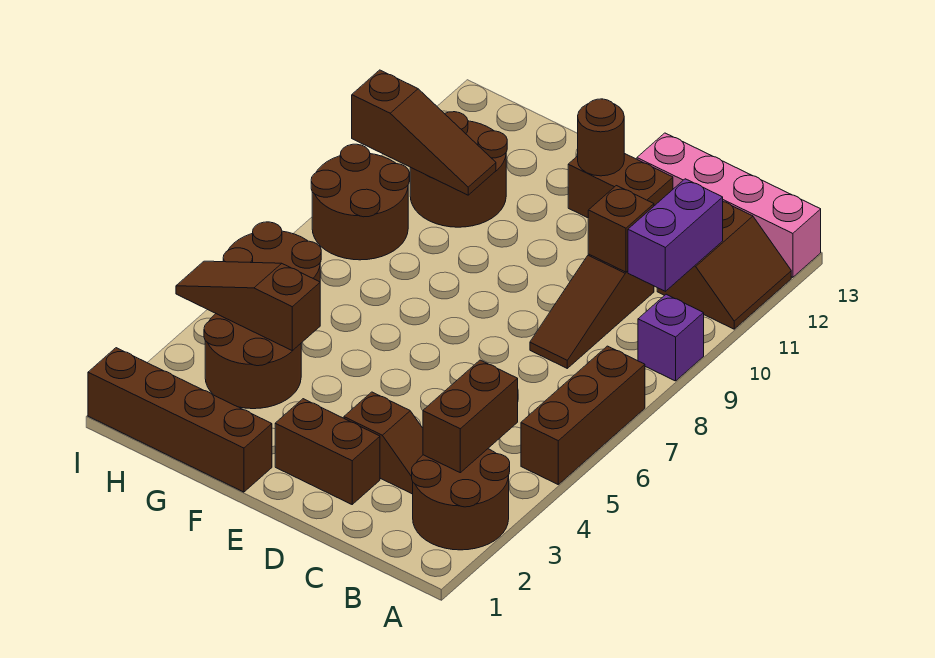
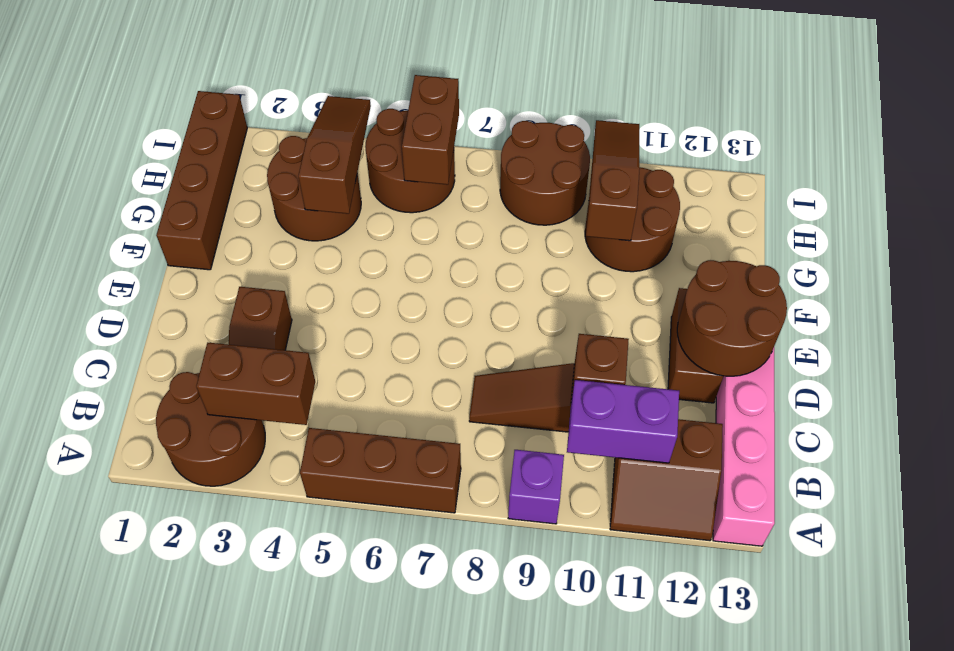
brown 1x2 brick [275,399,380,504] -> brown 1x2 brick moved to [402,75,459,185]
brown 1x1 round brick [578,99,624,176] -> brown 2x2 round brick [677,260,787,376]
brown 1x3 slope [352,70,496,195] -> brown 1x3 slope turned to [586,120,640,241]

